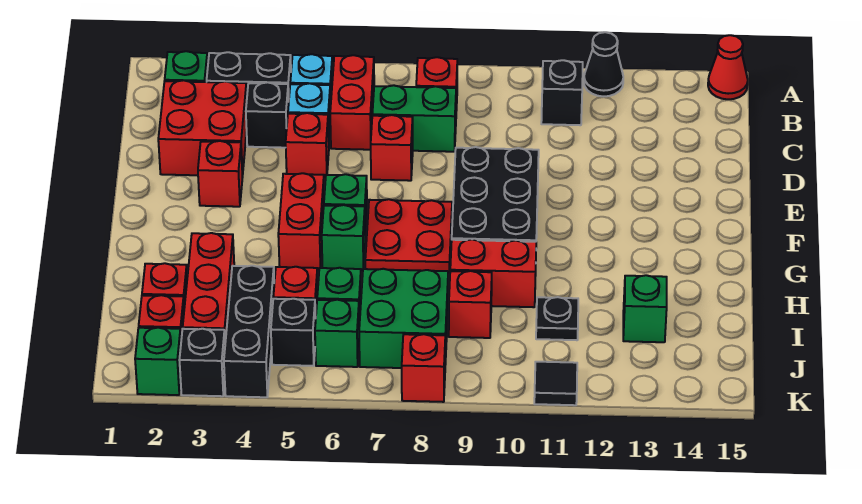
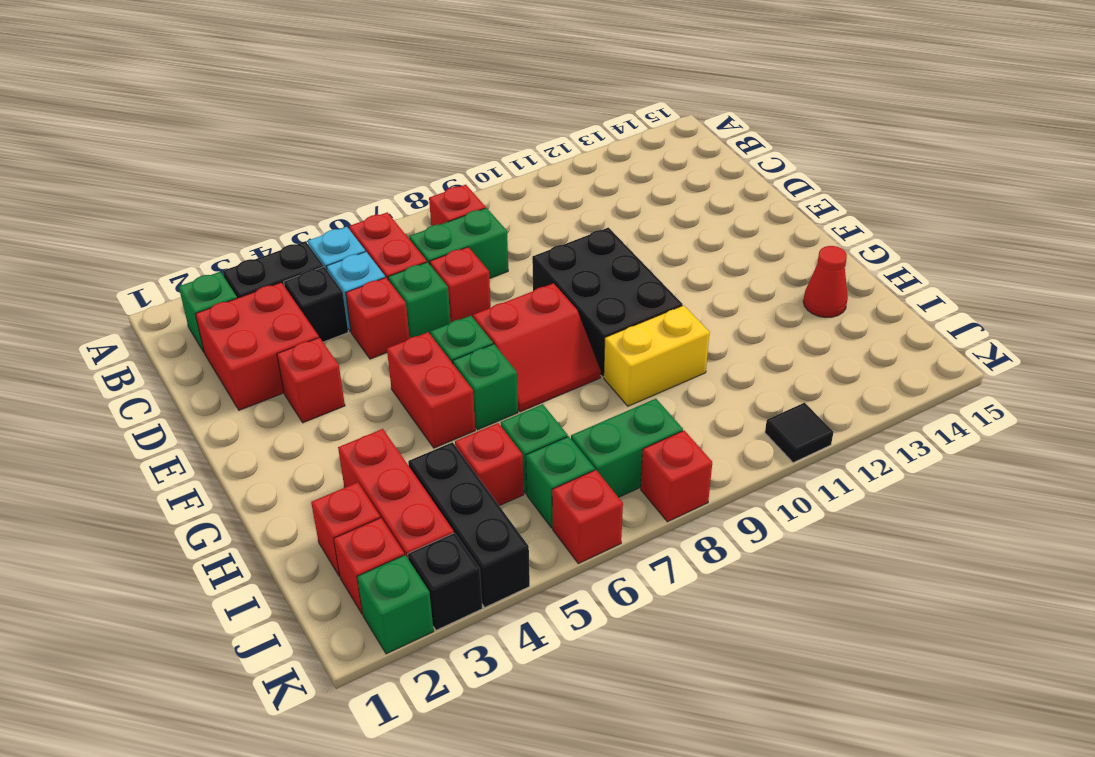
black 1x1 cone [584,32,623,96] -> none
red 1x1 cone [708,35,748,99] -> red 1x1 cone moved to [803,246,848,318]
black 1x1 brick [541,60,583,125] -> none
red 2x2 plate [365,199,452,274] -> red 2x2 slope [473,283,601,412]
red 1x2 brick [450,239,536,307] -> yellow 1x2 brick [604,305,710,406]
green 2x2 brick [359,269,448,368] -> green 1x2 brick [571,399,683,497]
red 1x1 brick [449,271,492,338] -> red 1x1 brick moved to [552,470,623,563]
black 1x1 plate [536,297,578,340] -> none
green 1x1 brick [623,275,667,342] -> green 1x1 brick moved to [388,262,450,338]
black 1x1 brick [271,299,316,366] -> none

